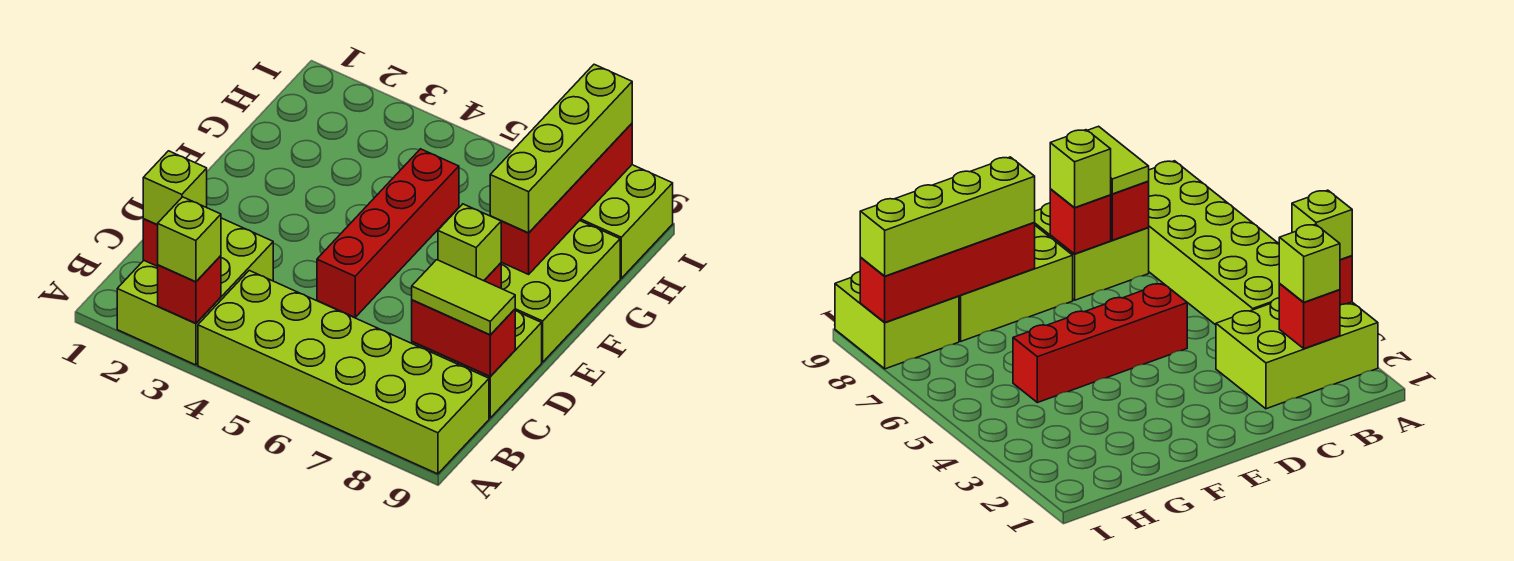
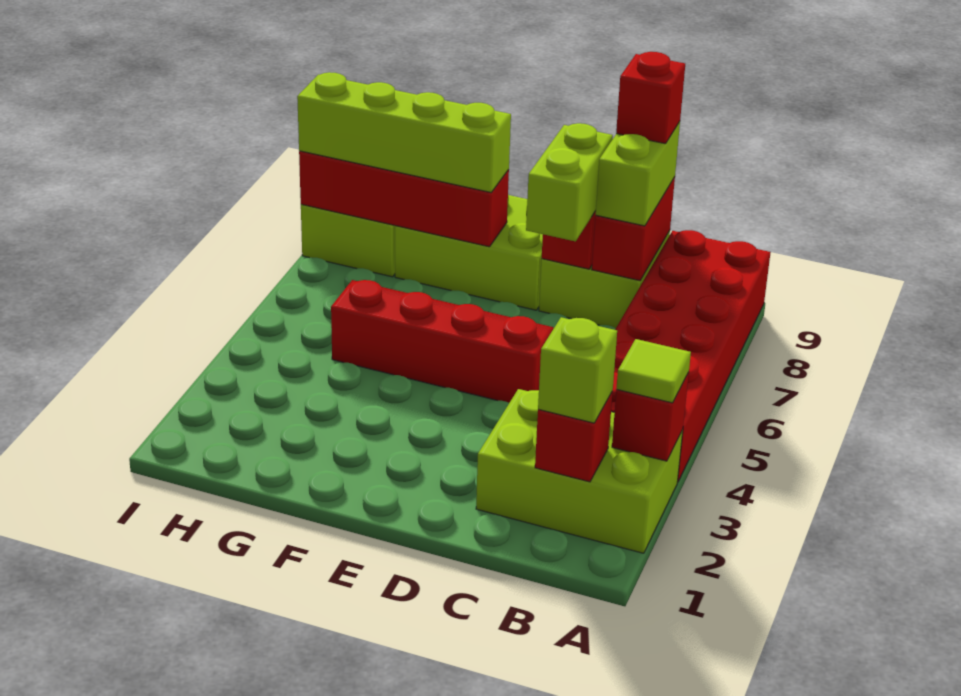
lime 1x1 brick [158,197,221,282] -> lime 1x1 tile [616,339,691,403]
lime 2x6 brick [198,270,489,474] -> red 2x6 brick [611,230,771,482]
lime 1x2 tile [412,260,515,335] -> lime 1x2 brick [595,122,680,226]
none -> red 1x1 brick [616,52,685,144]
lime 1x1 brick [438,204,501,281] -> lime 1x2 brick [526,123,613,241]

